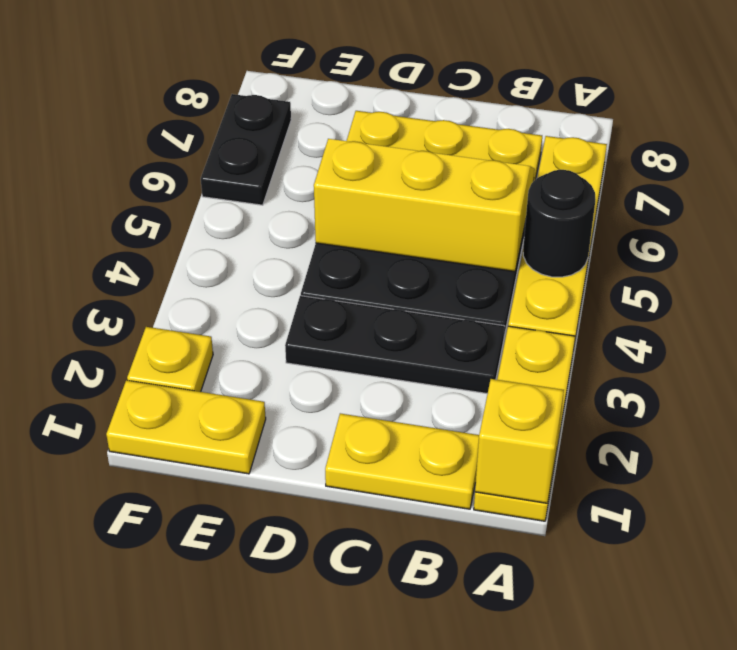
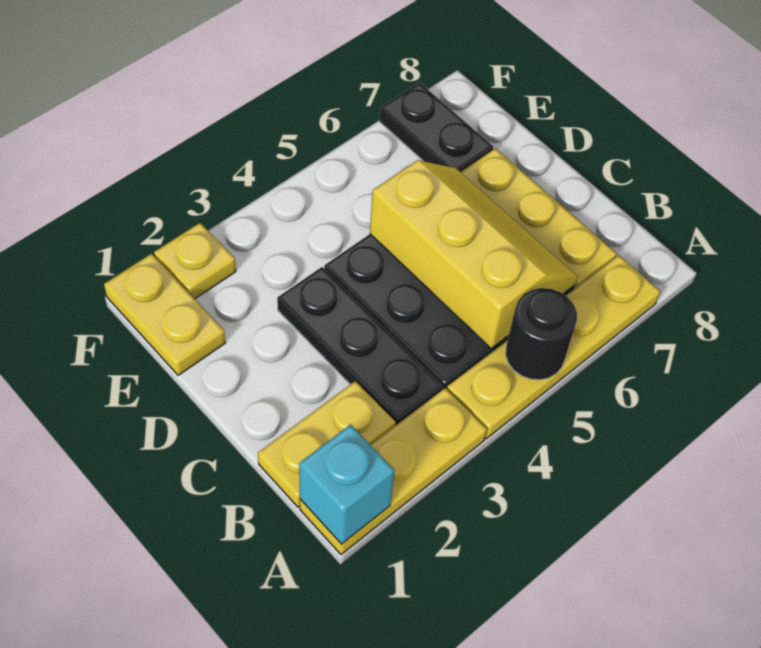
yellow 1x1 brick [475,379,564,503] -> cyan 1x1 brick [299,425,394,544]
yellow 1x2 plate [325,413,479,509] -> yellow 1x2 plate turned to [258,381,396,507]
black 1x2 plate [201,94,291,205] -> black 1x2 plate turned to [379,83,493,172]

